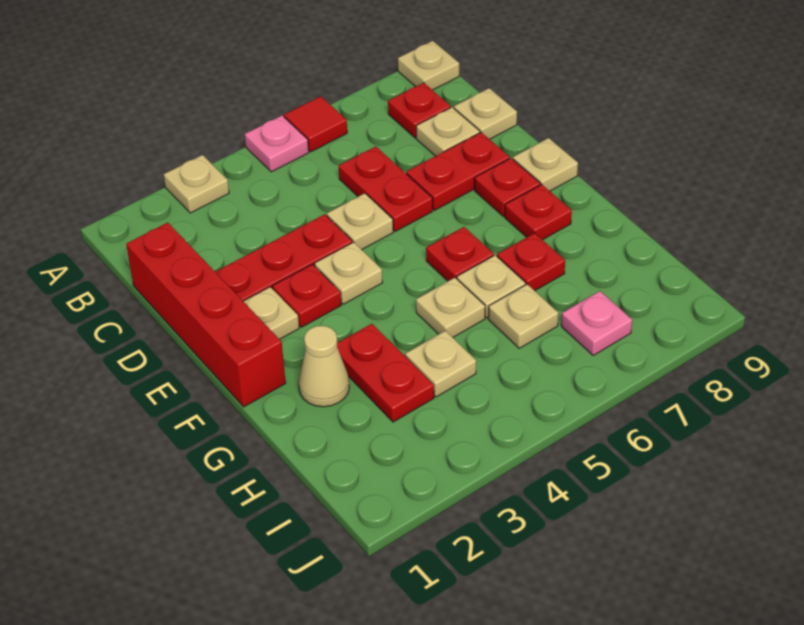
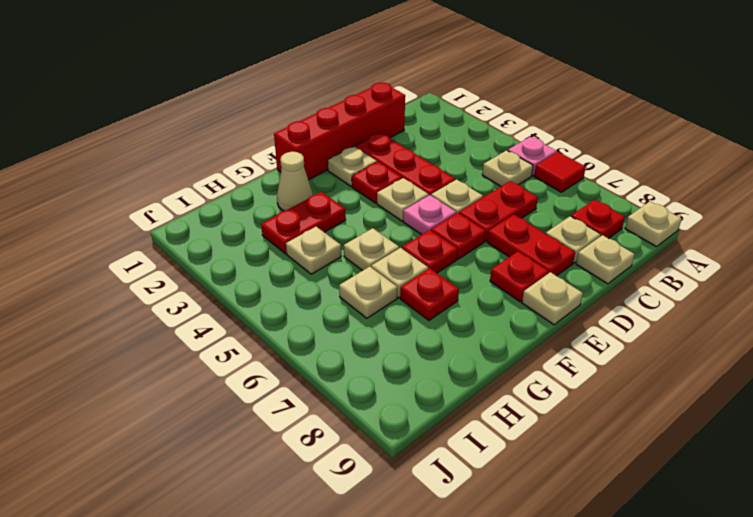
tan 1x1 plate [164,155,229,213] -> tan 1x1 plate moved to [482,150,533,186]
red 1x1 plate [505,184,572,240] -> red 1x1 plate moved to [431,213,486,259]
pink 1x1 plate [561,291,632,355] -> pink 1x1 plate moved to [403,195,456,235]

